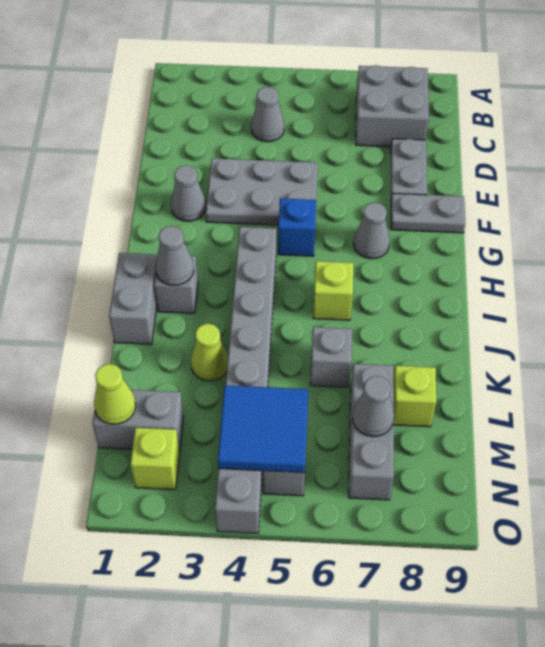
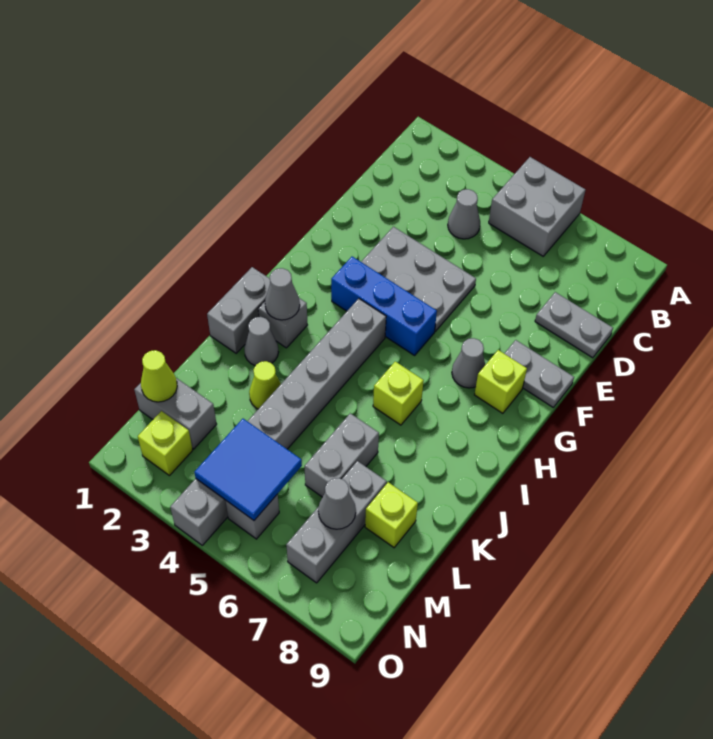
grey 2x2 brick [356,65,429,147] -> grey 2x2 brick moved to [489,157,585,256]
grey 1x2 plate [391,139,427,198] -> grey 1x2 plate turned to [535,292,613,358]
grey 1x1 cone [171,165,206,221] -> grey 1x1 cone moved to [244,317,279,366]
blue 1x1 brick [278,198,316,256] -> blue 1x3 brick [331,257,437,355]
none -> lime 1x1 brick [475,350,527,413]
grey 1x1 brick [310,327,352,387] -> grey 1x2 brick [305,413,379,497]

